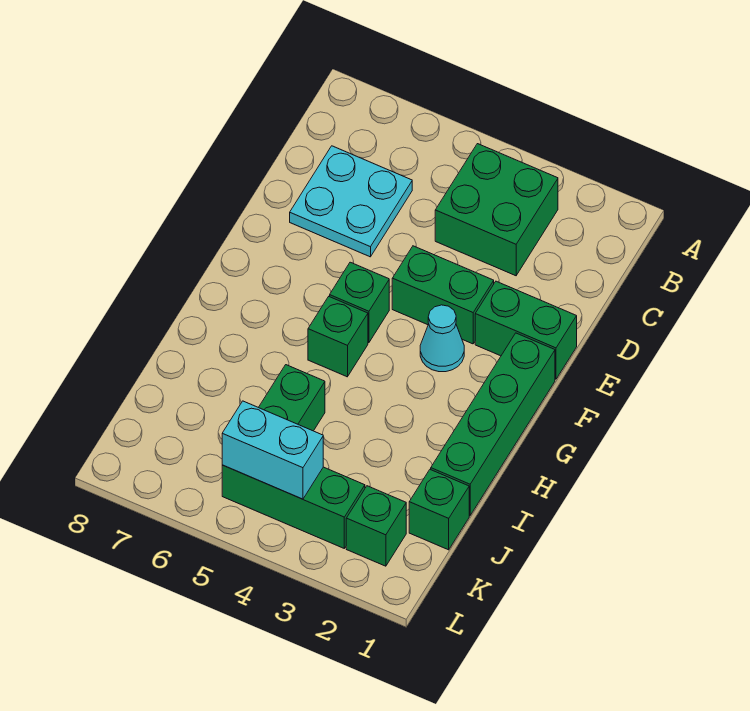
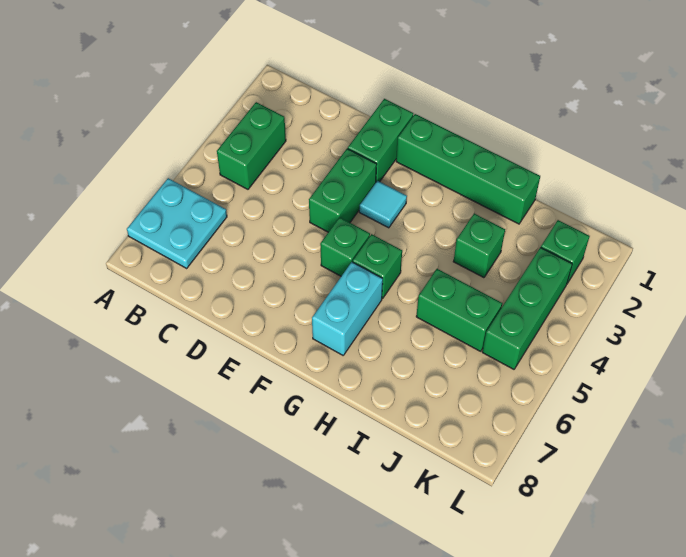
green 2x2 brick [435,144,558,276] -> green 1x2 brick [217,102,286,189]
cyan 2x2 plate [290,146,412,257] -> cyan 2x2 plate moved to [127,178,227,268]
cyan 1x1 cone [420,305,464,372] -> cyan 1x1 tile [359,181,407,228]
green 1x1 brick [409,469,469,550] -> green 1x1 brick moved to [453,214,505,278]
cyan 1x2 brick [222,401,323,499] -> cyan 1x2 brick moved to [312,262,383,355]

